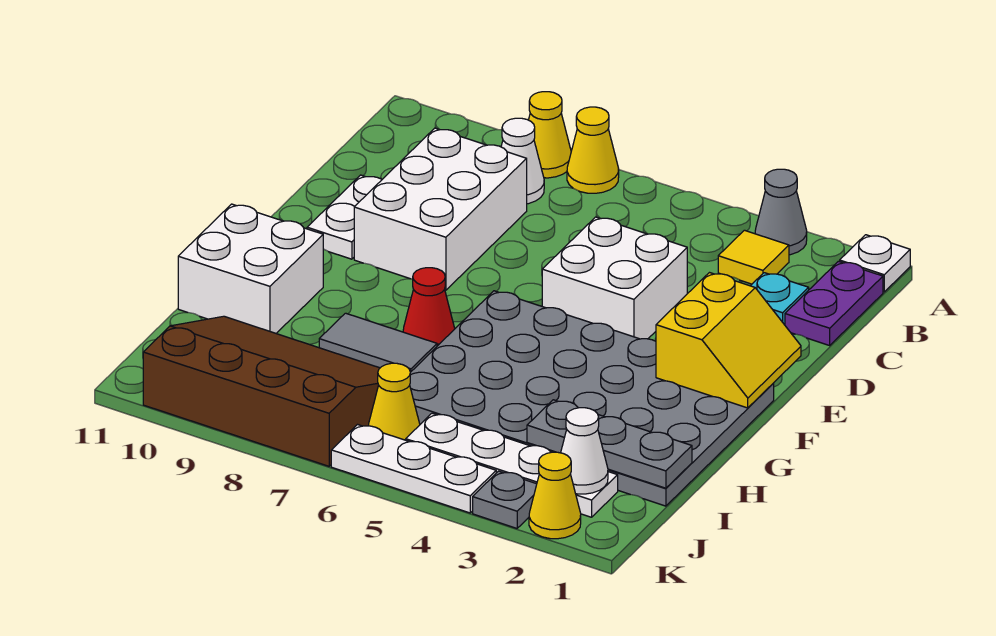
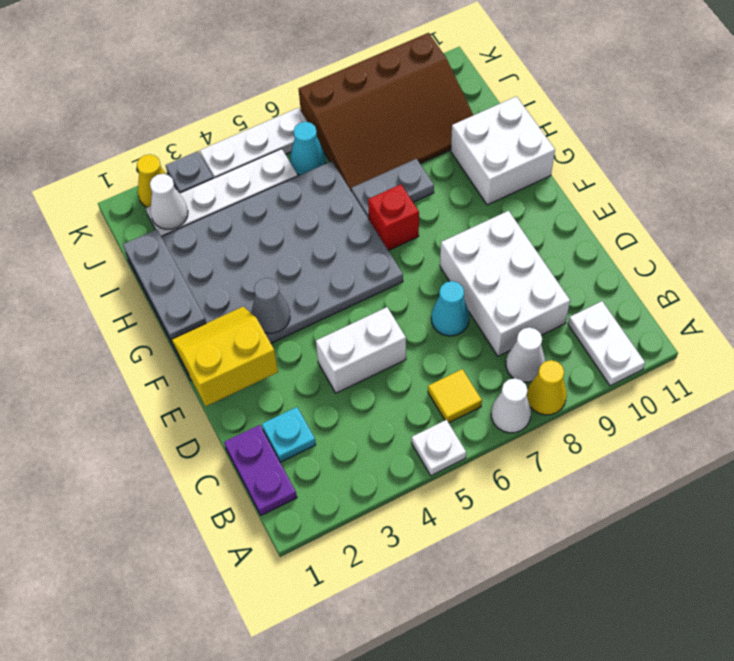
white 1x1 plate [840,235,910,292] -> white 1x1 plate moved to [412,420,466,476]
grey 1x1 cone [755,169,807,255] -> grey 1x1 cone moved to [252,278,290,333]
yellow 1x1 cone [567,107,619,193] -> white 1x1 cone [491,378,531,433]
yellow 1x1 tile [718,230,789,284] -> yellow 1x1 tile moved to [428,369,482,423]
white 2x2 brick [542,217,687,339] -> white 1x2 brick [316,307,406,393]
none -> cyan 1x1 cone [431,281,469,336]
white 1x2 plate [307,175,382,259] -> white 1x2 plate moved to [568,301,645,386]
yellow 2x2 slope [656,273,801,408] -> yellow 2x2 slope turned to [172,307,278,406]
red 1x1 cone [403,268,455,346] -> red 1x1 brick [368,184,419,251]
grey 1x2 tile [319,313,437,372] -> grey 1x2 plate [351,159,434,219]
grey 1x3 plate [527,400,692,488] -> grey 1x3 plate turned to [123,229,206,341]
yellow 1x1 cone [369,363,420,440] -> cyan 1x1 cone [290,122,326,175]

